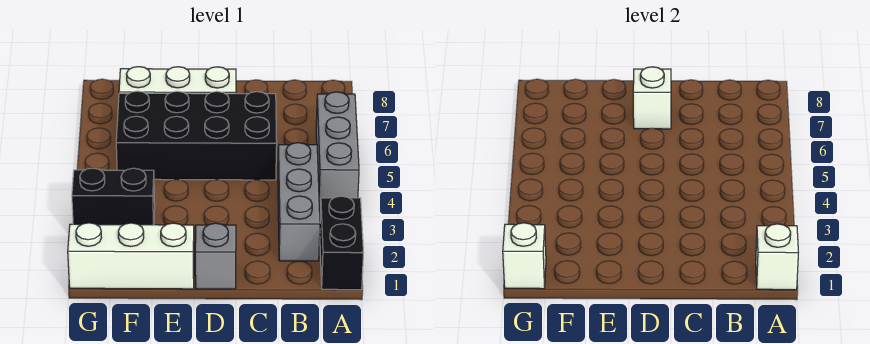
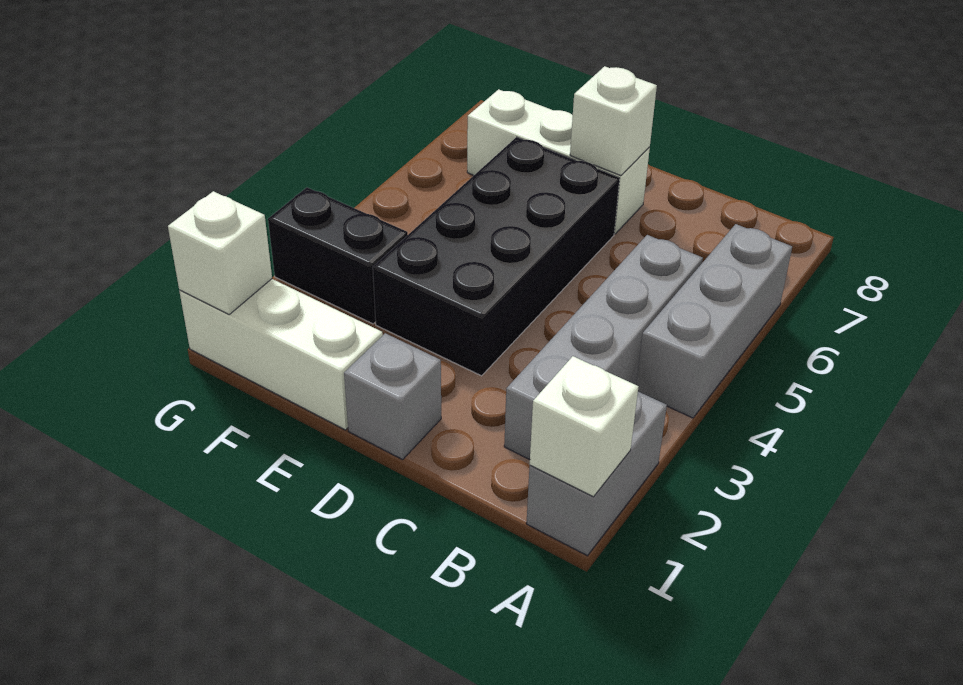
black 1x2 brick [320,196,363,290] -> grey 1x2 brick [526,392,667,556]
grey 1x3 brick [278,143,320,261] -> grey 1x4 brick [504,235,703,460]
black 2x4 brick [116,91,277,180] -> black 2x4 brick turned to [373,137,620,376]

